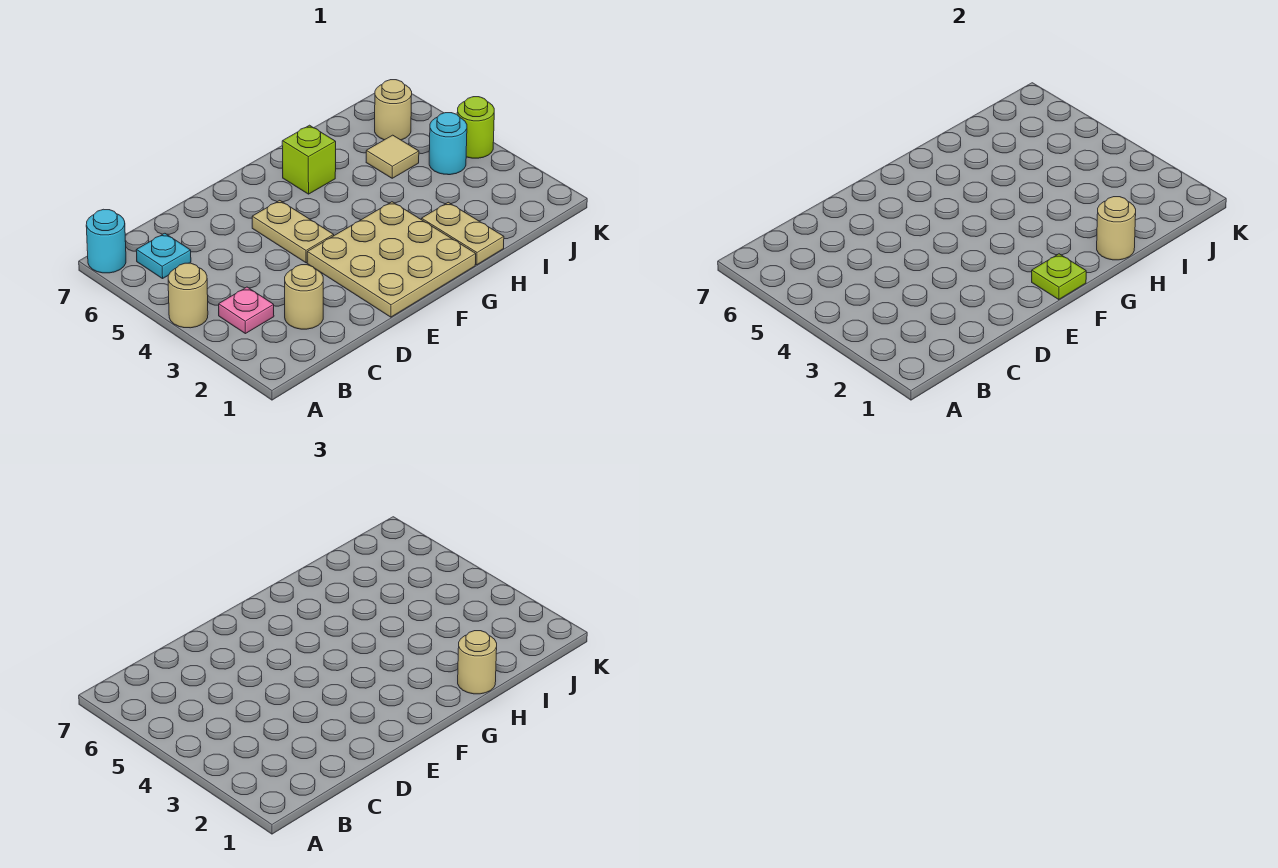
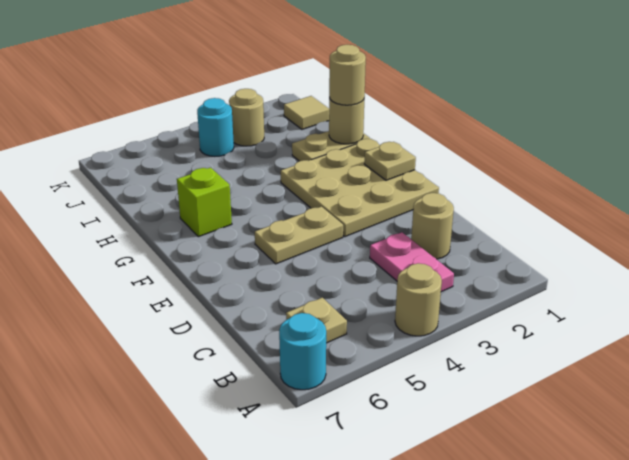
pink 1x1 plate [219,287,274,334] -> pink 1x2 plate [370,232,454,292]
cyan 1x1 plate [136,233,191,279] -> tan 1x1 plate [286,298,347,343]
lime 1x1 plate [1032,254,1086,299] -> tan 1x1 plate [364,142,416,180]
tan 1x1 tile [366,135,419,178] -> tan 1x1 tile moved to [284,96,329,129]
tan 1x1 round brick [375,80,412,140] -> tan 1x1 round brick moved to [229,89,264,146]
lime 1x1 round brick [457,97,494,158] -> none

